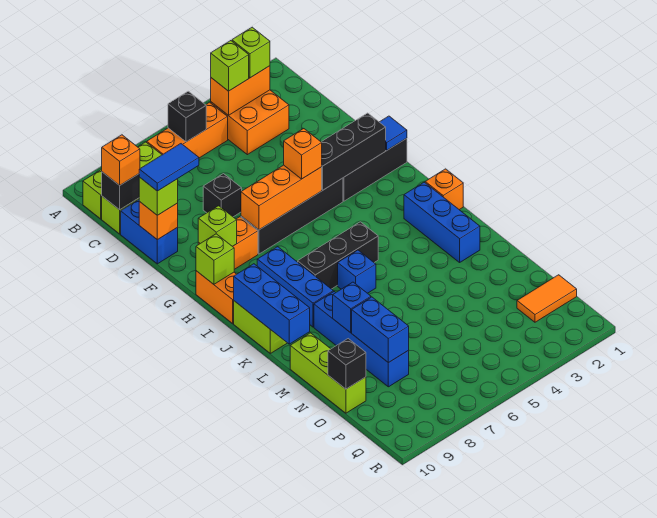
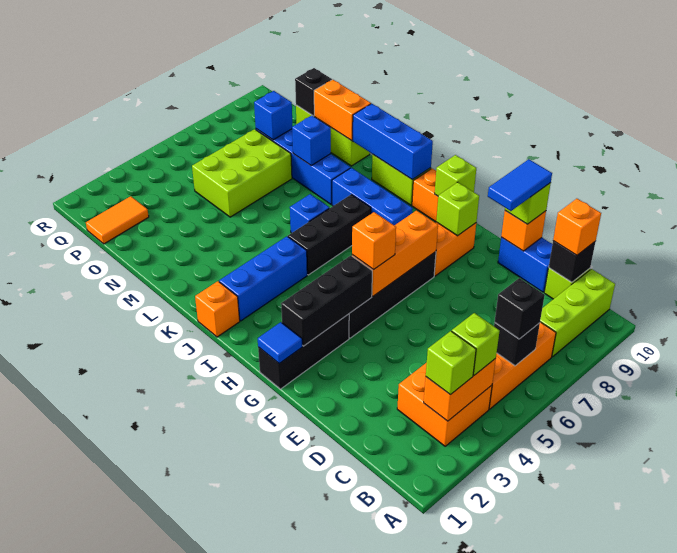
black 1x1 brick [203,174,242,217] -> black 1x1 brick moved to [495,278,545,339]
blue 1x3 brick [404,182,480,262] -> blue 1x3 brick turned to [219,236,307,321]
none -> orange 1x2 brick [314,80,371,141]
none -> lime 2x3 brick [192,129,292,217]
blue 1x2 brick [352,297,409,363] -> blue 1x1 brick [254,91,293,140]

